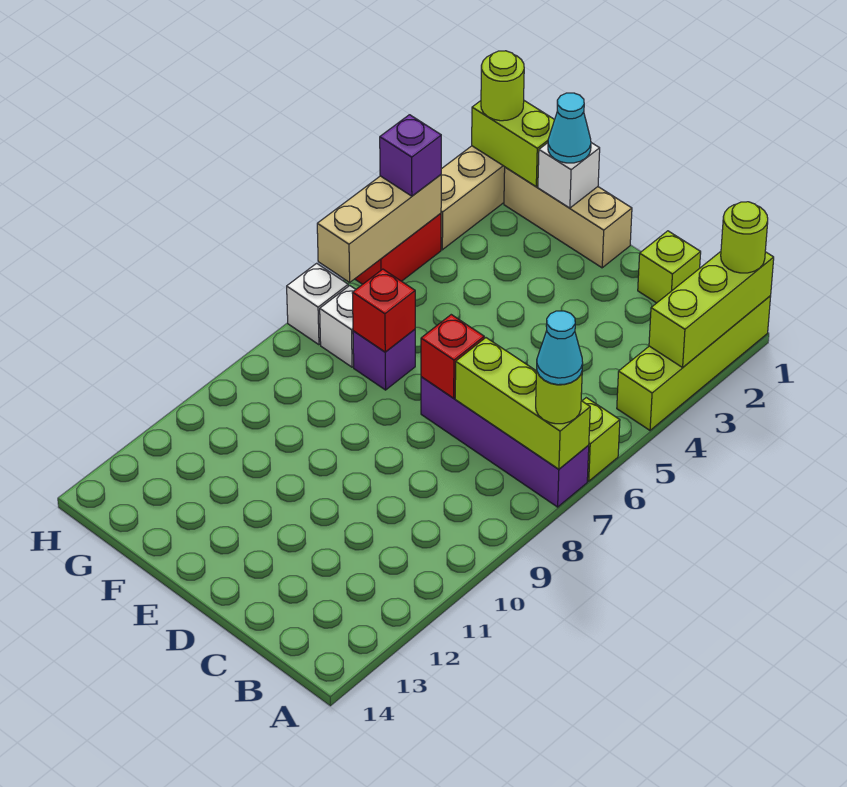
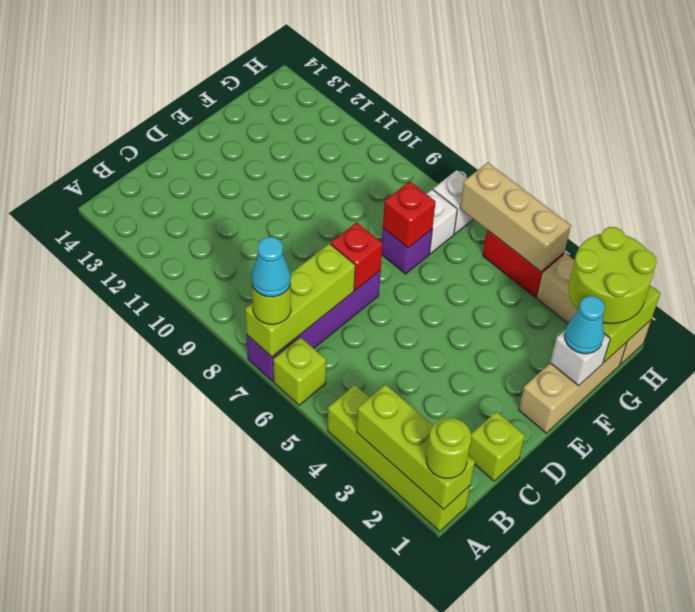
lime 1x1 round brick [481,51,524,121] -> lime 2x2 round brick [568,227,657,324]
purple 1x1 brick [380,115,441,196] -> none

